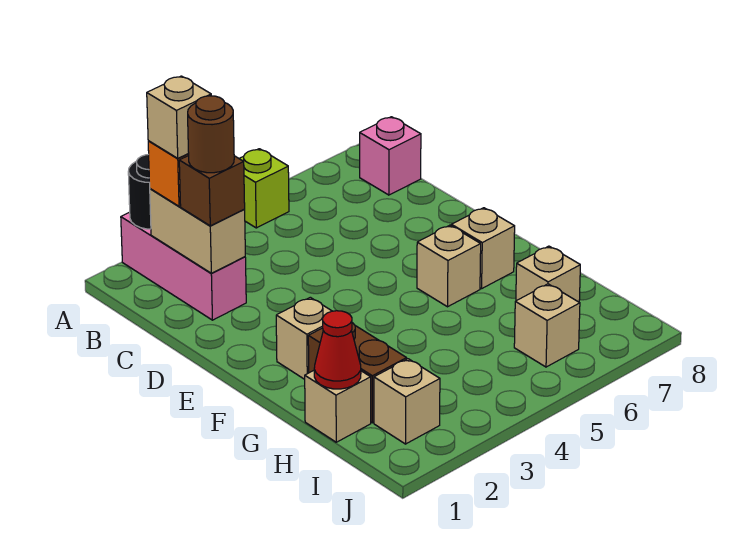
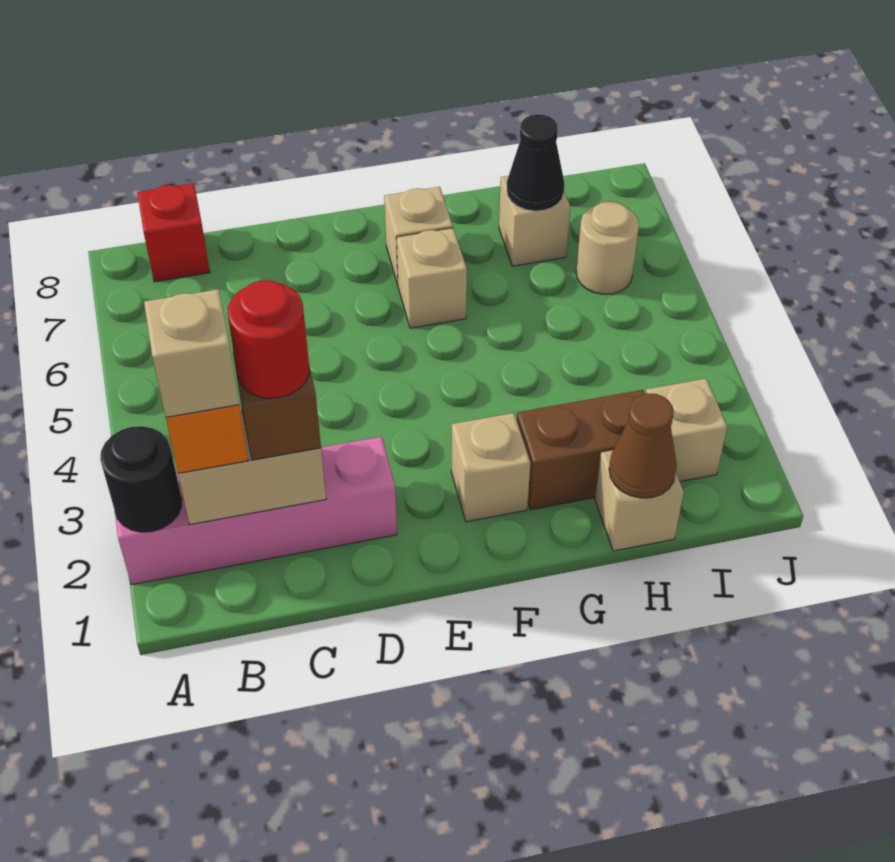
pink 1x3 brick [121,212,246,320] -> pink 1x4 brick [115,437,397,585]
lime 1x1 brick [239,149,289,228] -> none
pink 1x1 brick [360,117,421,195] -> red 1x1 brick [137,183,210,282]
brown 1x1 round brick [188,96,234,173] -> red 1x1 round brick [228,280,309,398]
red 1x1 cone [314,311,361,389] -> brown 1x1 cone [609,393,677,498]
none -> black 1x1 cone [507,114,564,211]
tan 1x1 brick [514,284,580,367] -> tan 1x1 round brick [576,201,639,294]

